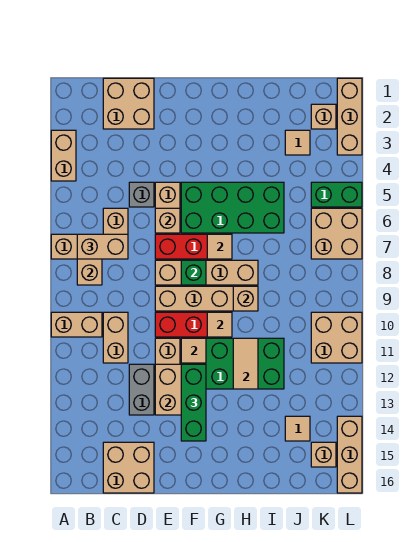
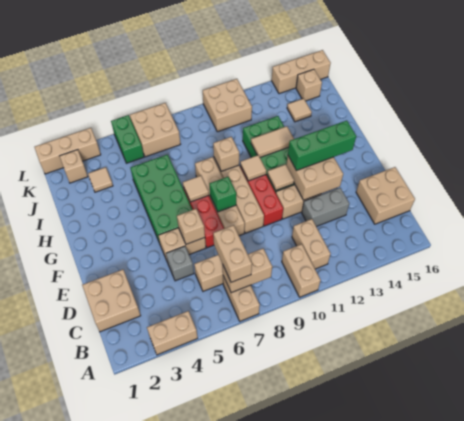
tan 1x2 brick [103,312,128,363] -> tan 1x2 brick turned to [292,219,330,269]

